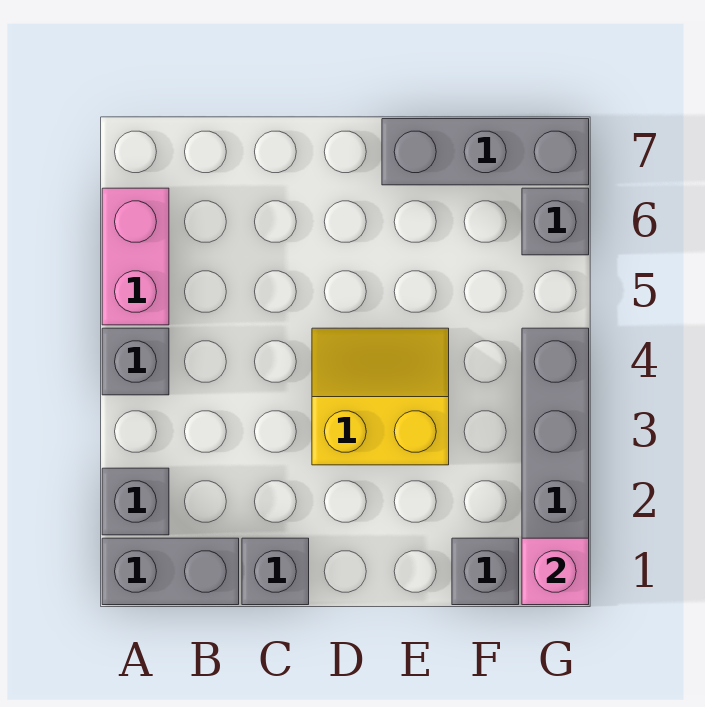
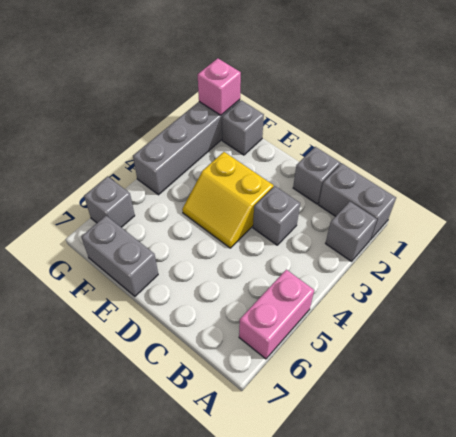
grey 1x1 brick [102,328,169,395] -> grey 1x1 brick moved to [253,186,300,245]
grey 1x3 brick [382,119,589,185] -> grey 1x2 brick [81,216,158,296]

